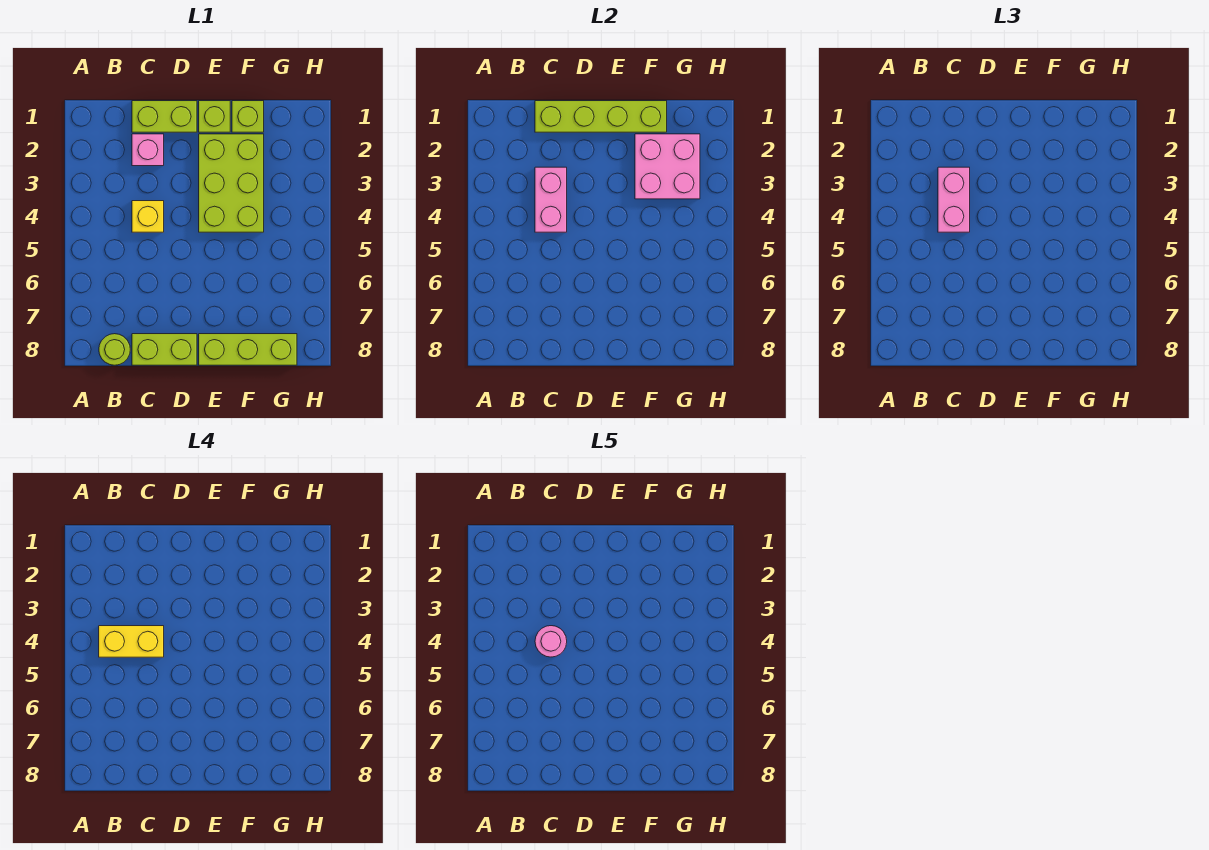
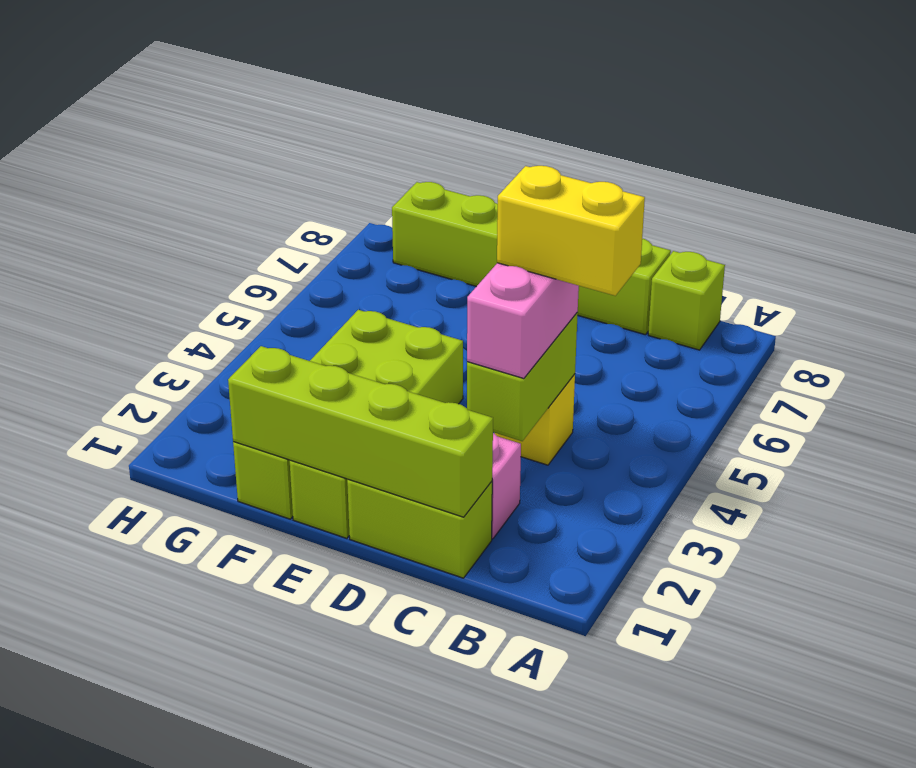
lime 1x1 round brick [99,334,130,365] -> lime 1x1 brick [648,251,725,350]
pink 1x2 brick [535,167,567,232] -> lime 1x2 brick [467,313,578,441]
pink 1x1 round brick [535,626,567,657] -> none
pink 2x2 brick [635,134,700,199] -> none

